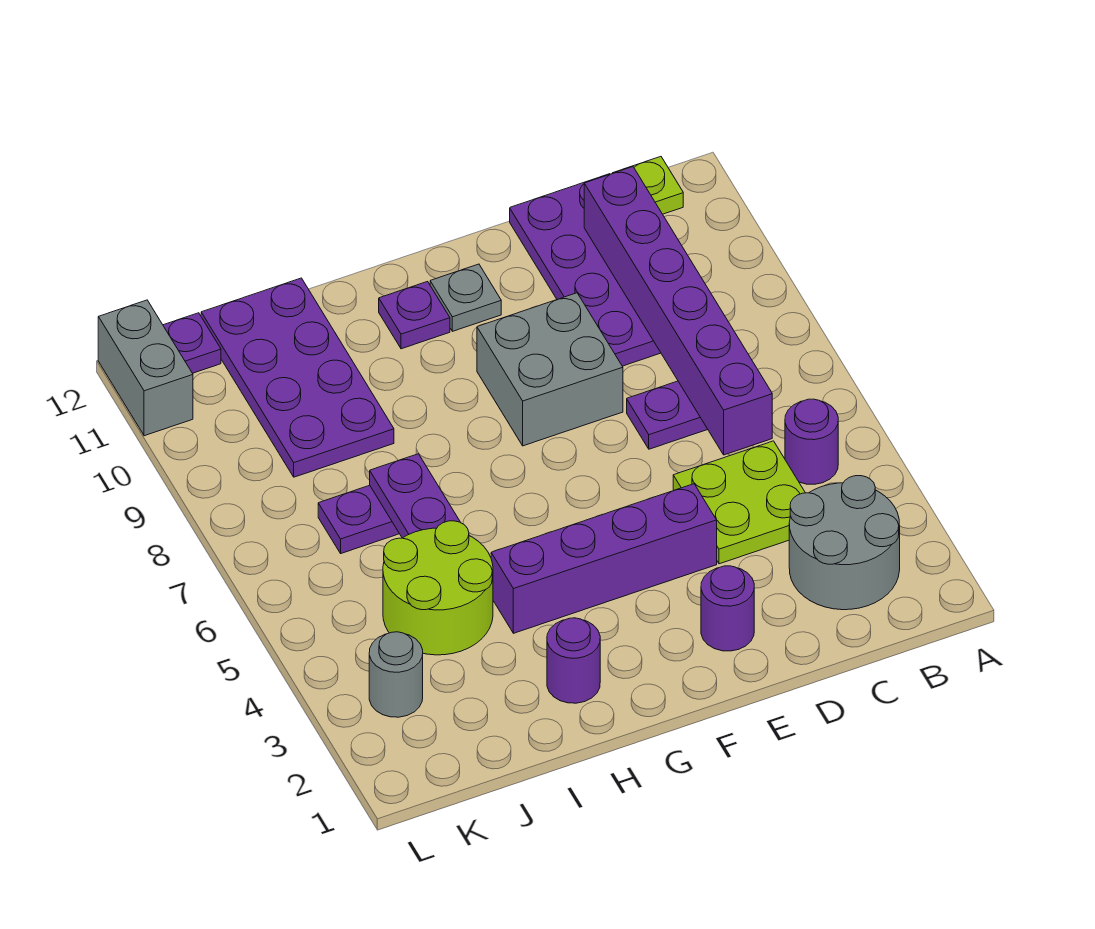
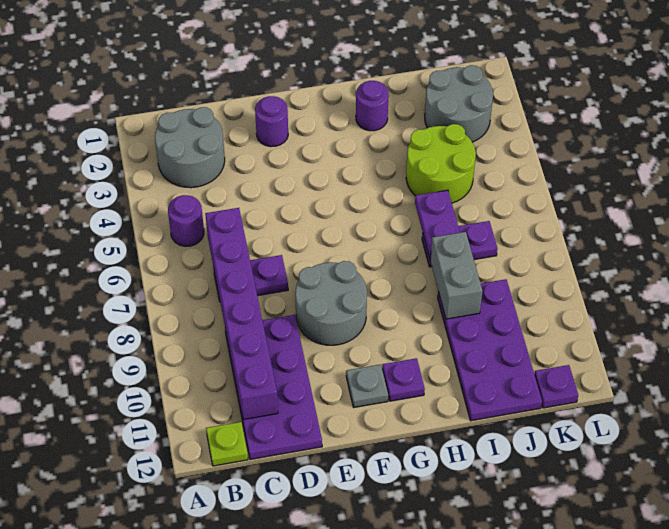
lime 2x2 plate [673,441,805,564] -> none
purple 1x4 brick [491,484,717,633] -> none
grey 2x2 brick [477,293,623,446] -> grey 2x2 round brick [295,261,367,345]
grey 1x1 round brick [369,632,423,717] -> grey 2x2 round brick [425,65,493,142]
grey 1x2 brick [98,300,193,436] -> grey 1x2 brick moved to [430,232,482,319]

